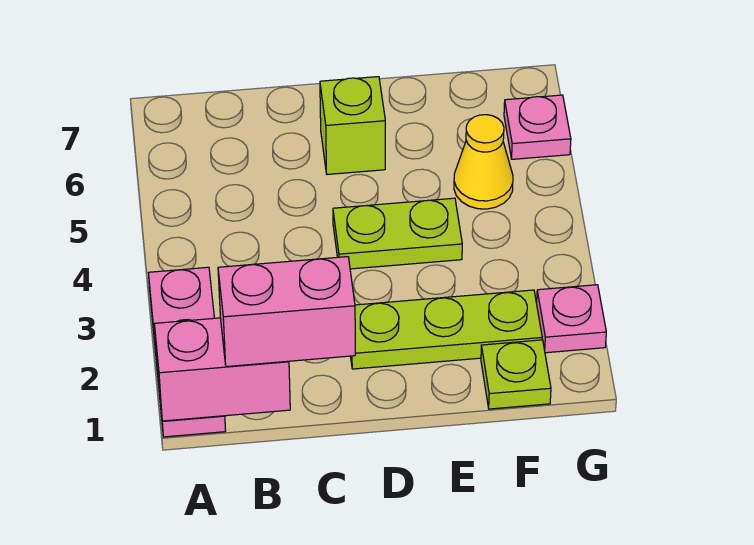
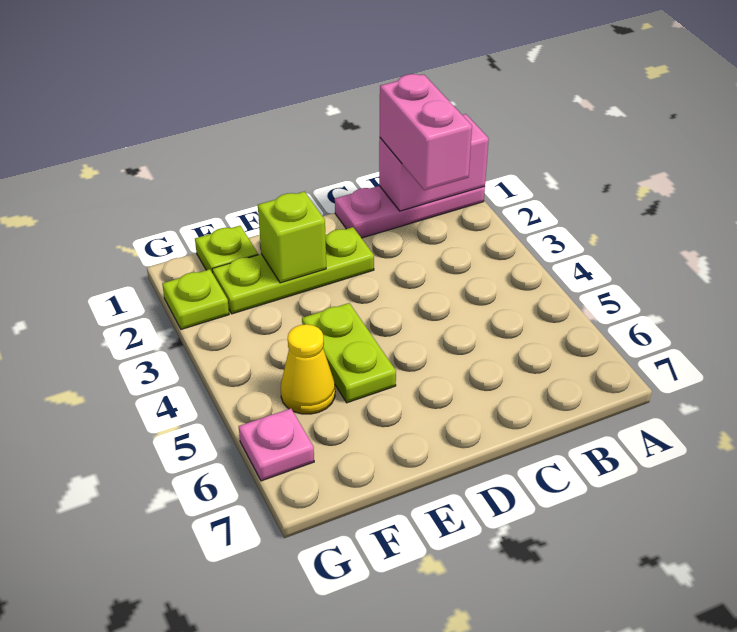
pink 1x3 plate [148,267,226,437] -> pink 1x3 plate turned to [335,186,485,238]
pink 1x2 brick [218,257,355,367] -> pink 1x2 brick turned to [380,74,472,190]
lime 1x2 plate [333,198,462,269] -> lime 1x2 plate turned to [302,303,396,403]
lime 1x1 brick [320,77,385,174] -> lime 1x1 brick moved to [258,192,326,283]
pink 1x1 plate [537,285,606,353] -> lime 1x1 plate [162,269,229,329]

